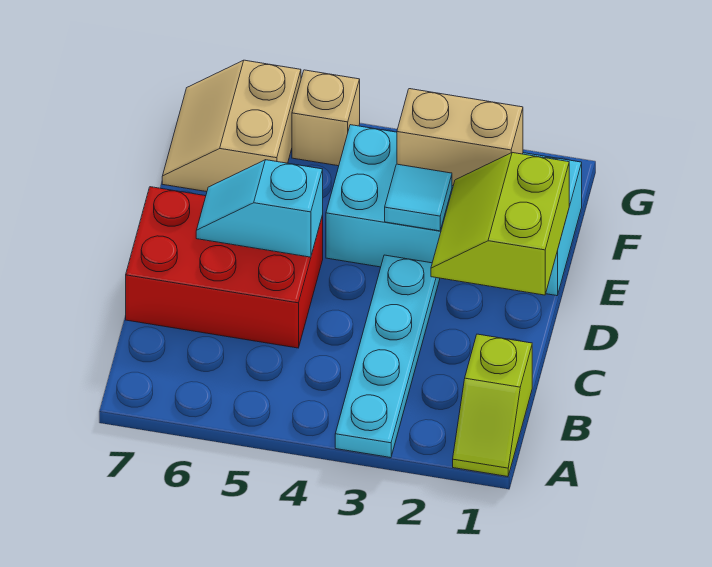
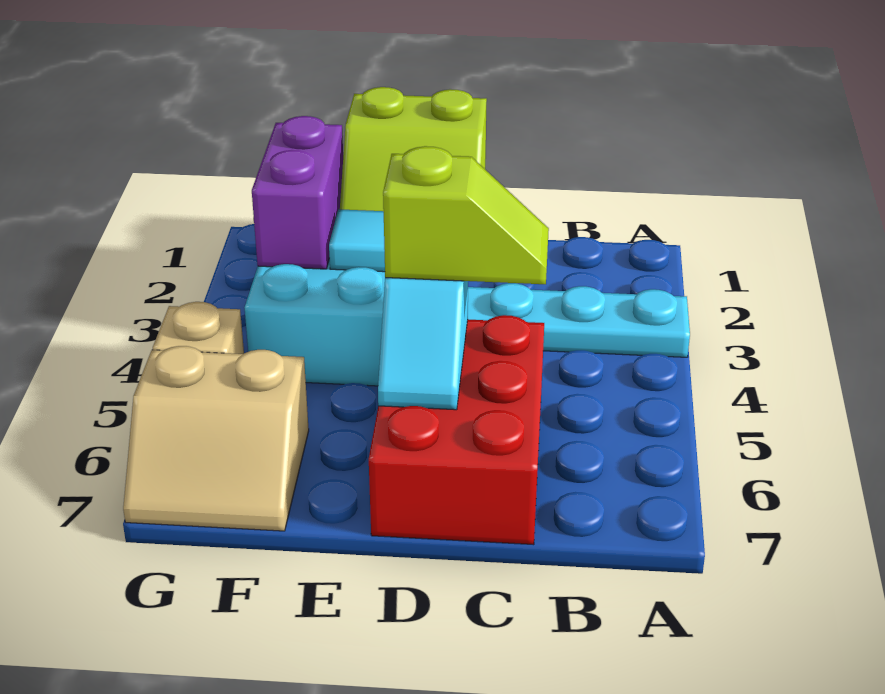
lime 1x2 slope [453,334,532,477] -> lime 1x2 slope moved to [383,146,549,284]
tan 1x2 brick [397,89,523,186] -> purple 1x2 brick [252,116,343,269]

